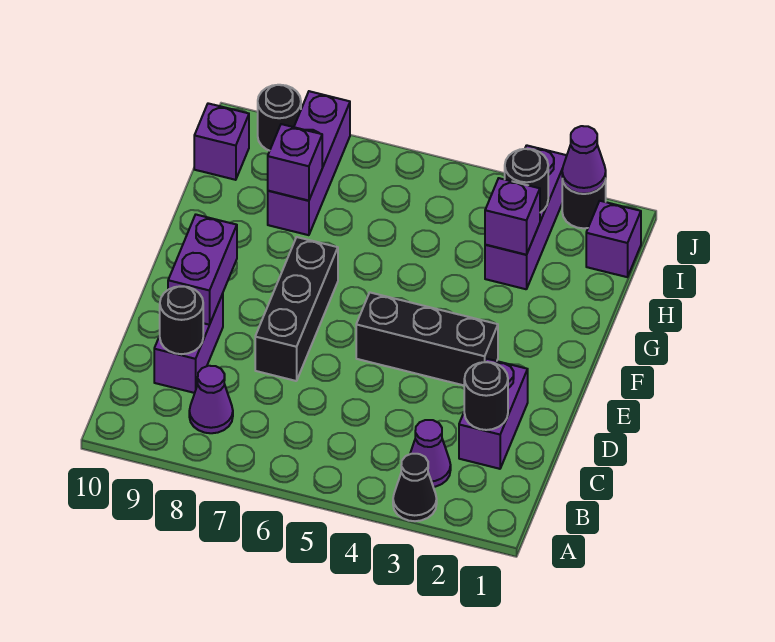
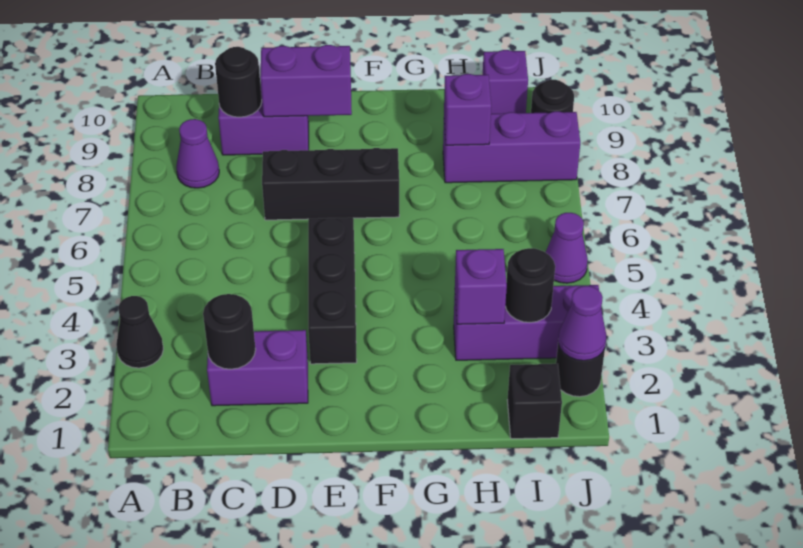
purple 1x1 cone [410,420,451,487] -> purple 1x1 cone moved to [546,213,588,283]
purple 1x1 brick [586,201,641,277] -> black 1x1 brick [507,364,562,439]

